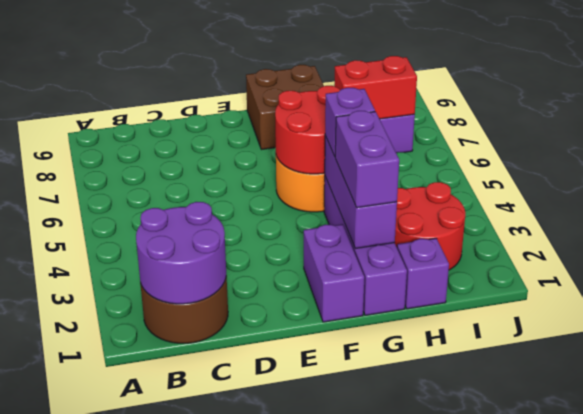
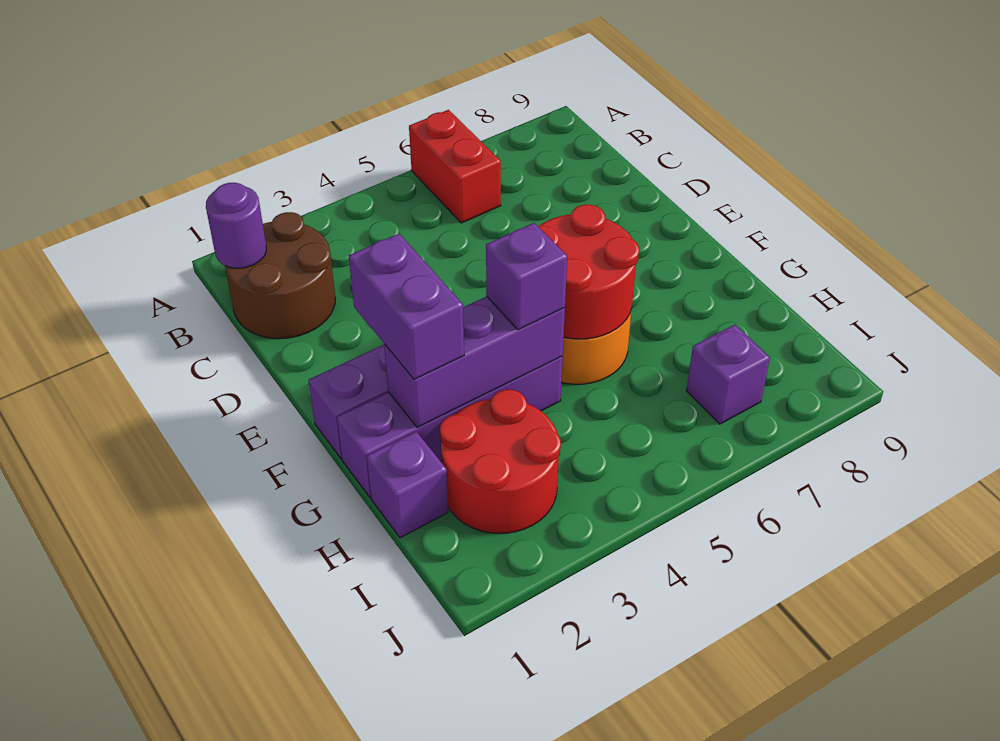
purple 2x2 round brick [136,202,226,304] -> purple 1x1 round brick [206,183,266,268]
brown 2x2 brick [246,65,324,150] -> none
purple 1x2 brick [335,111,399,208] -> purple 1x2 brick turned to [349,234,464,379]
red 1x2 brick [334,56,417,119] -> red 1x2 brick moved to [409,110,501,223]

